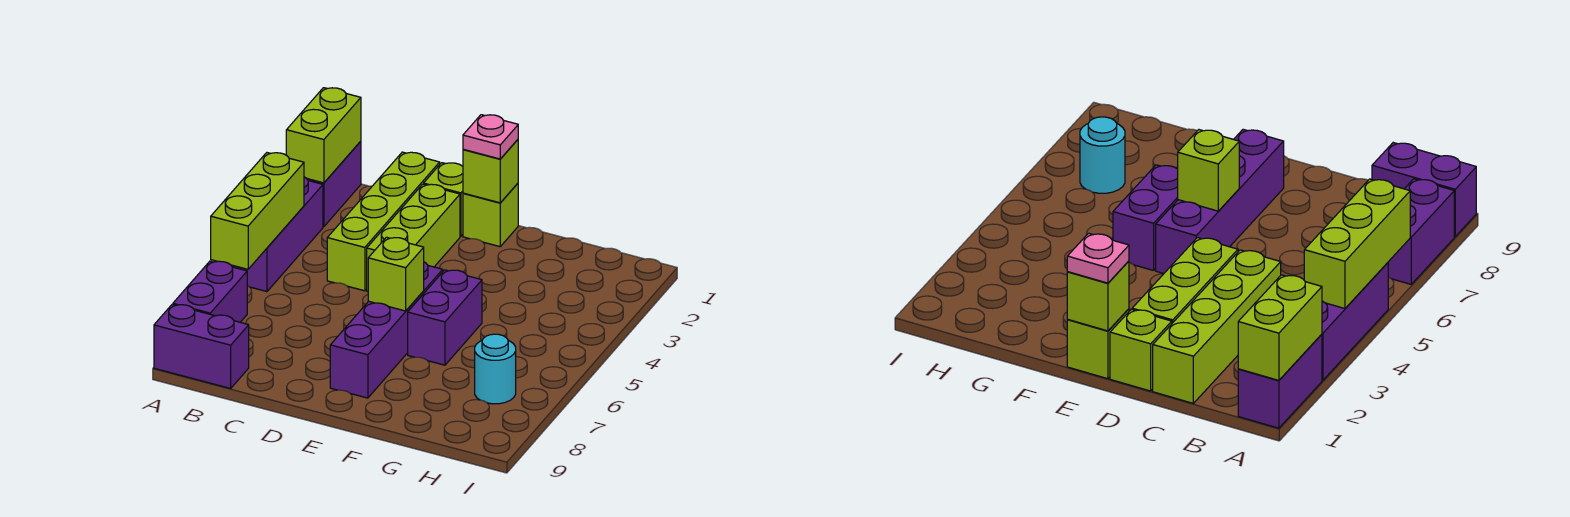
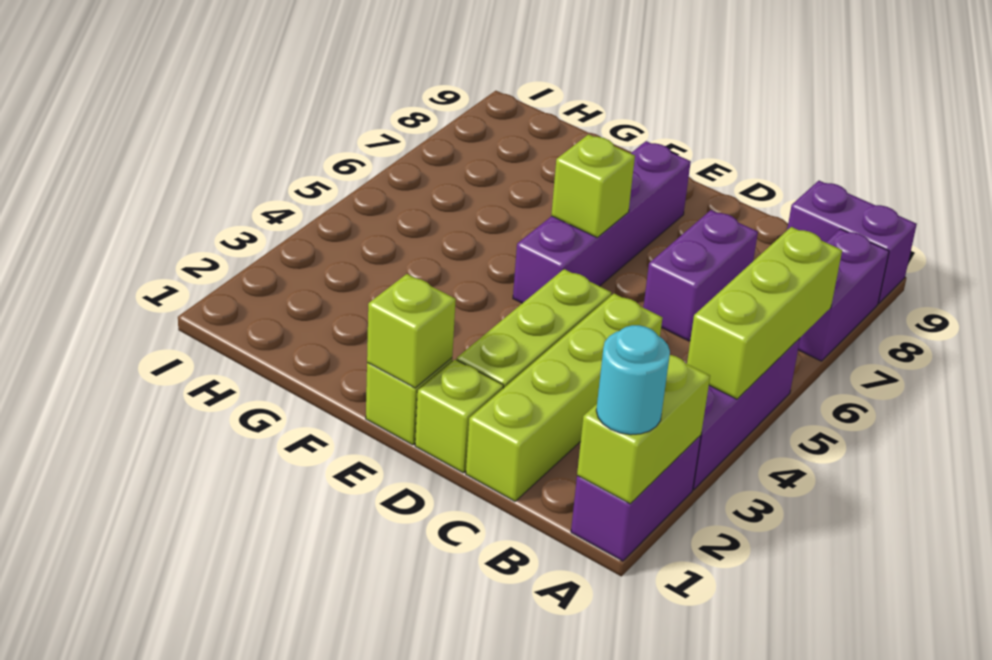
pink 1x1 plate [463,115,518,159] -> none
purple 1x2 brick [408,270,482,365] -> purple 1x2 brick moved to [643,210,758,341]
cyan 1x1 round brick [475,334,516,404] -> cyan 1x1 round brick moved to [596,325,670,435]

